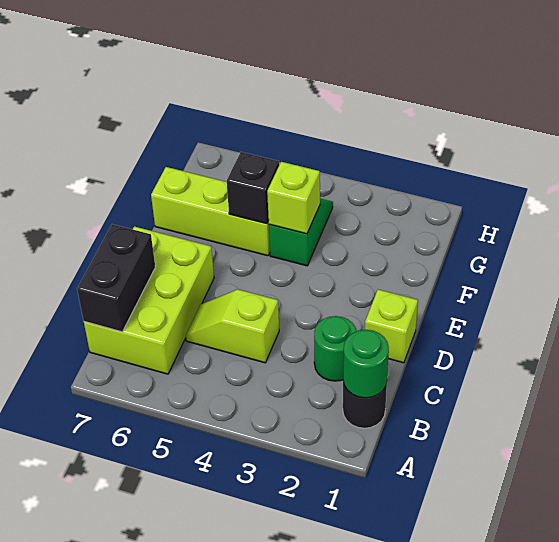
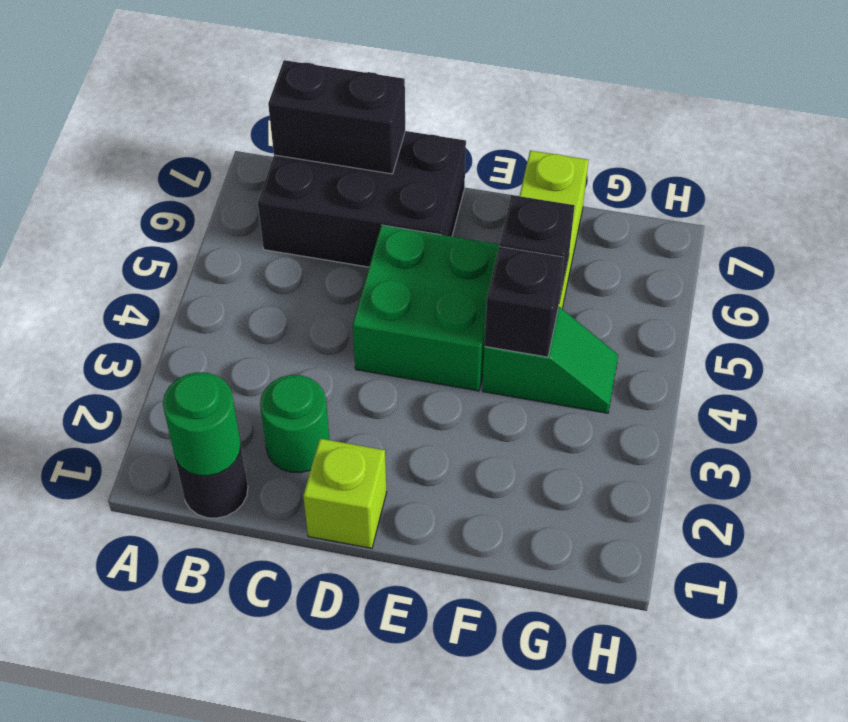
lime 2x3 brick [84,226,214,374] -> black 2x3 brick [258,131,466,267]
lime 1x2 slope [186,290,279,363] -> none
none -> green 2x2 brick [353,225,500,391]
lime 1x1 brick [267,162,320,234] -> black 1x1 brick [485,247,564,357]

